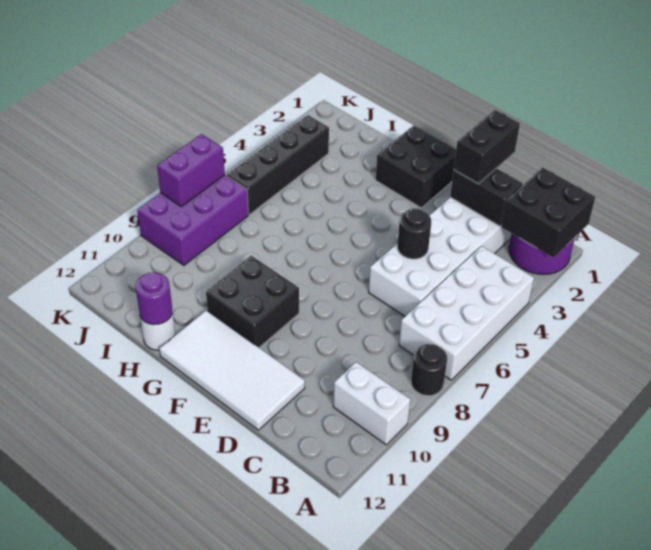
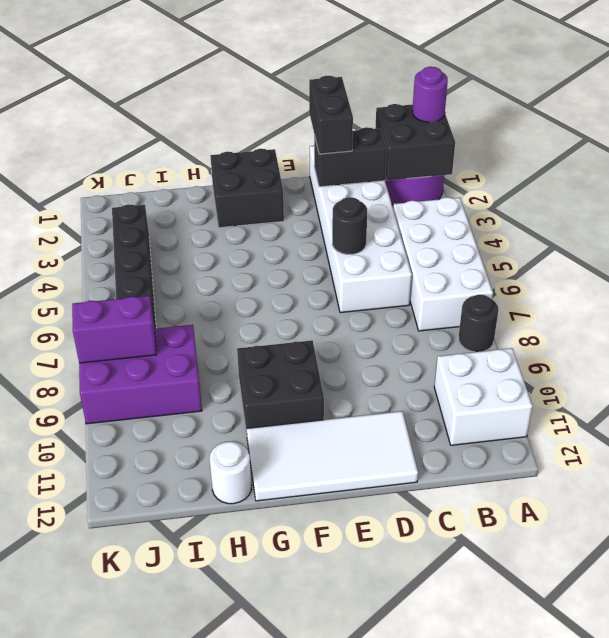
white 1x2 brick [333,362,410,445] -> white 2x2 brick [434,348,533,445]
purple 1x1 round brick [136,272,172,325] -> purple 1x1 round brick moved to [412,67,448,122]
purple 2x3 brick [137,175,248,265] -> purple 2x3 brick turned to [79,325,202,424]
purple 1x2 brick [157,134,225,207] -> purple 1x2 brick turned to [72,296,156,363]

